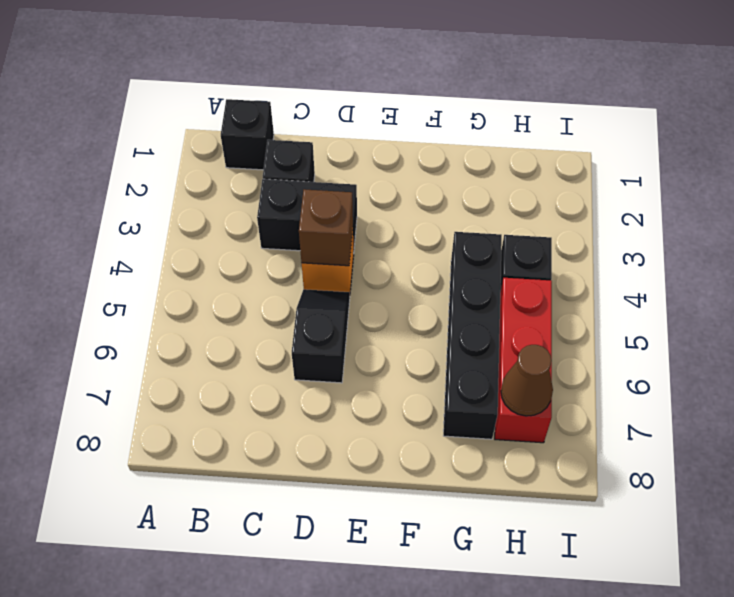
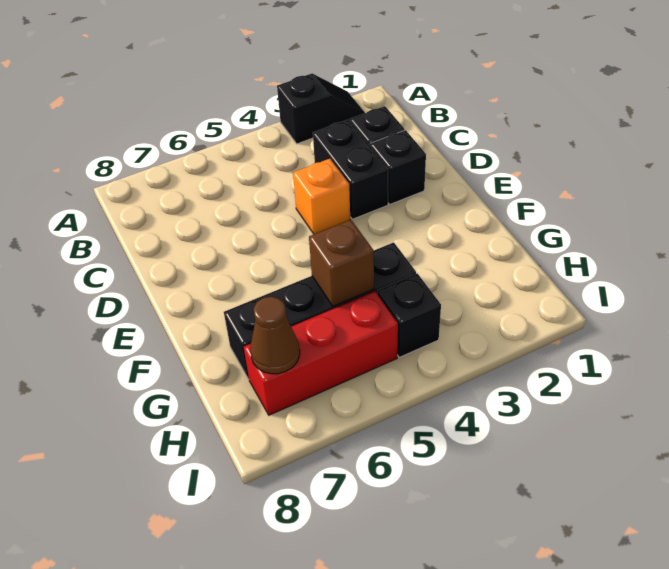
black 1x1 brick [221,99,274,170] -> black 1x1 brick moved to [370,130,426,204]
brown 1x1 brick [299,189,353,266] -> brown 1x1 brick moved to [309,220,374,306]
black 1x2 slope [292,289,350,383] -> black 1x2 slope moved to [277,74,365,144]

